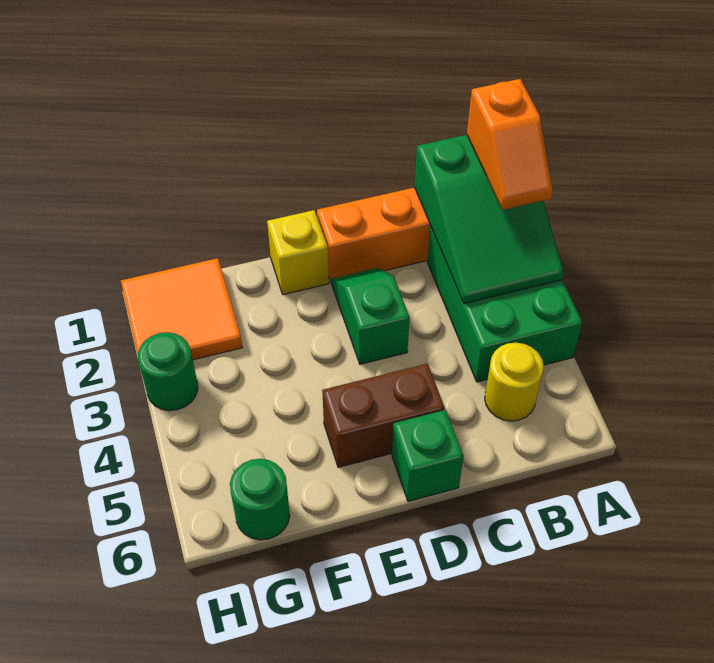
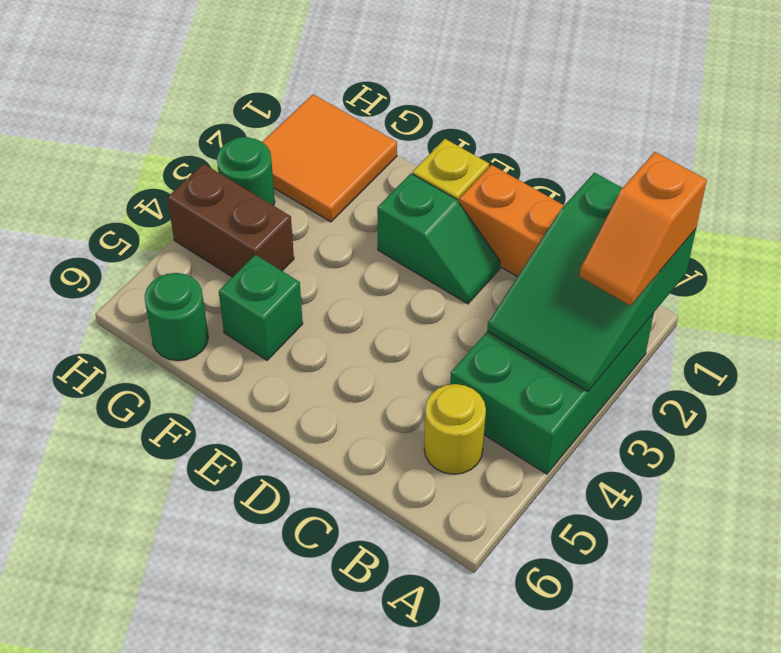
green 1x2 slope [332,268,410,364] -> green 1x2 slope turned to [377,174,500,304]
brown 1x2 brick [322,364,445,467] -> brown 1x2 brick moved to [167,164,294,277]
green 1x1 brick [392,410,464,501] -> green 1x1 brick moved to [219,255,303,360]

